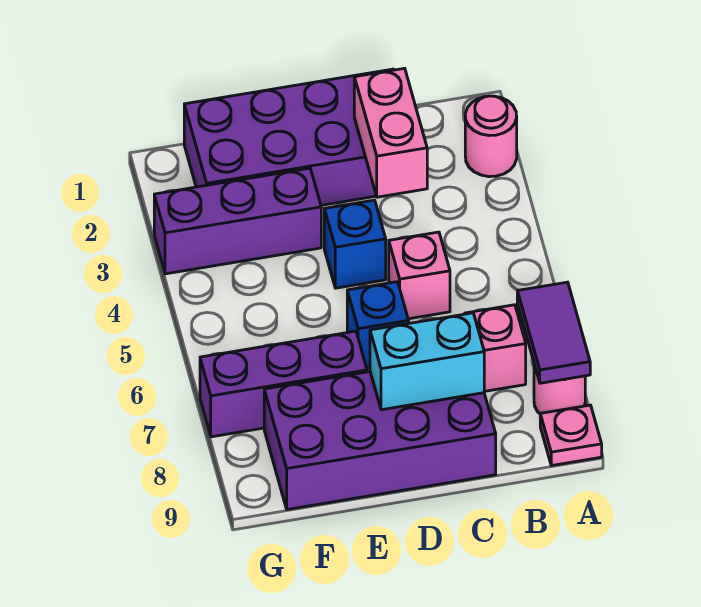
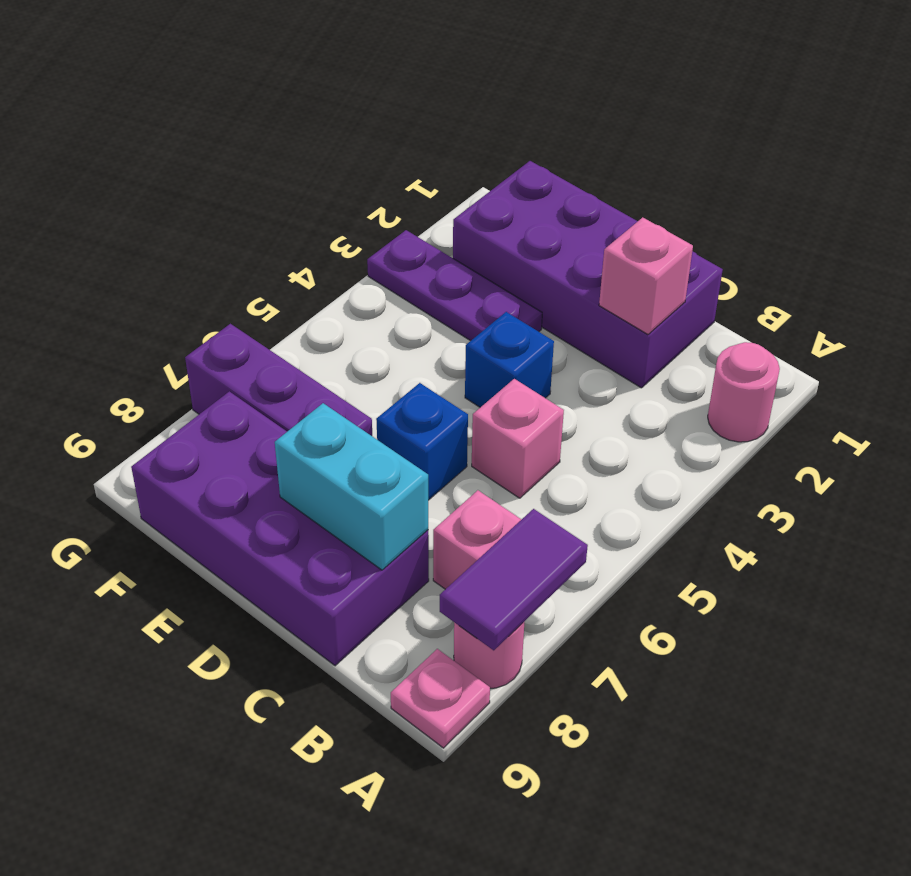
pink 1x2 brick [354,68,427,197] -> pink 1x1 brick [599,217,693,334]
purple 1x3 brick [154,168,321,274] -> purple 1x3 plate [367,230,542,341]

